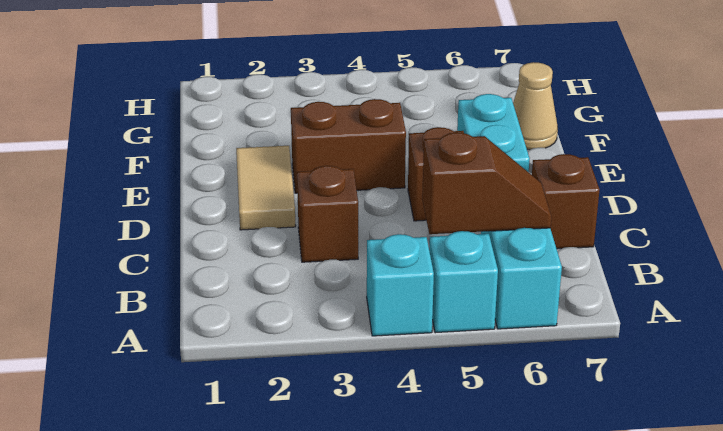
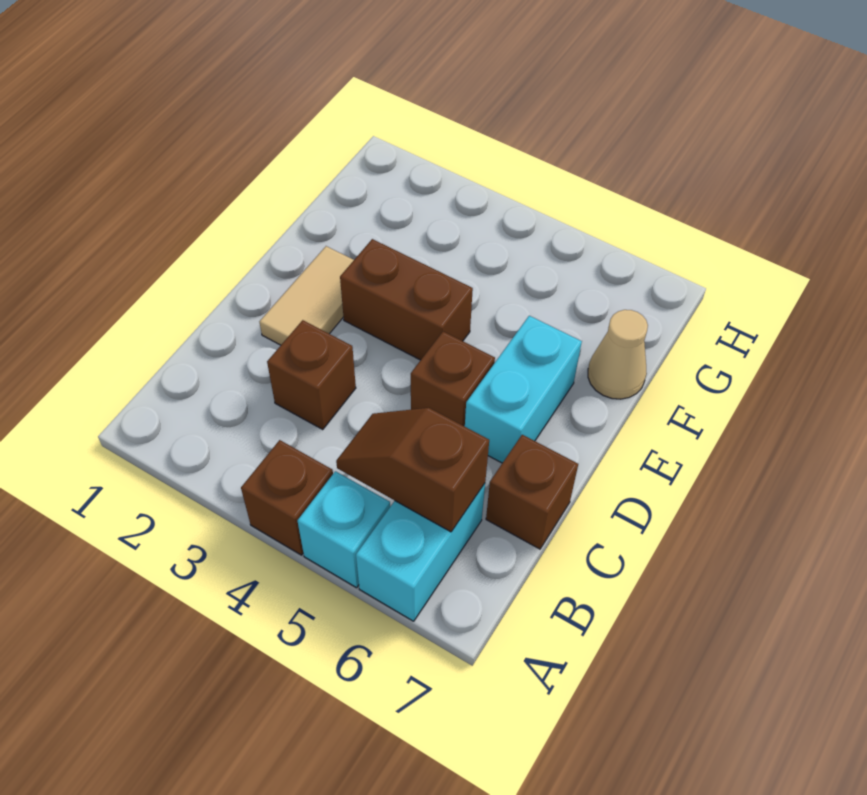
cyan 1x1 brick [367,234,434,336] -> brown 1x1 brick [241,440,333,555]
brown 1x2 slope [422,133,551,234] -> brown 1x2 slope turned to [336,408,489,532]

